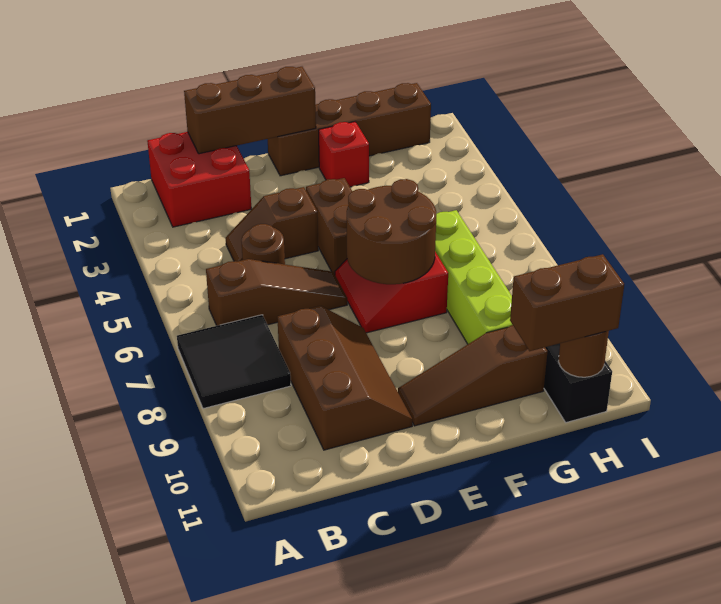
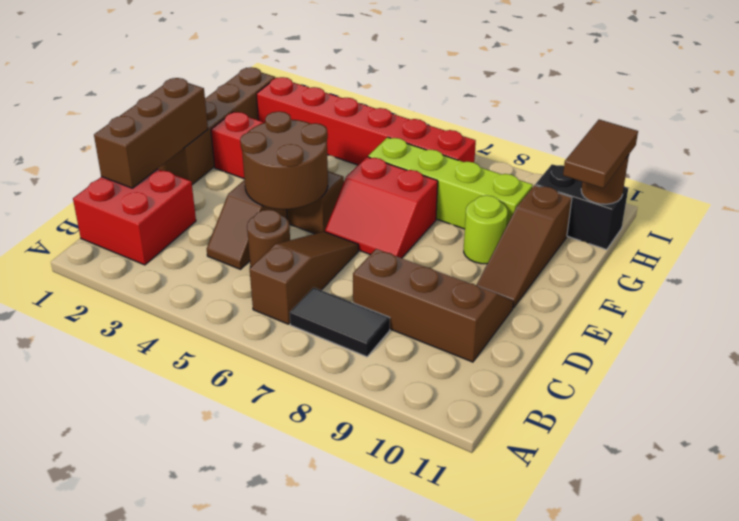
black 2x2 tile [177,315,291,409] -> black 1x2 tile [290,287,390,357]
brown 2x2 round brick [347,179,436,284] -> brown 2x2 round brick moved to [240,112,328,209]
none -> lime 1x1 round brick [464,195,507,264]
brown 1x2 brick [510,254,624,351] -> brown 1x2 tile [563,120,638,188]
none -> red 1x6 brick [257,77,476,165]

